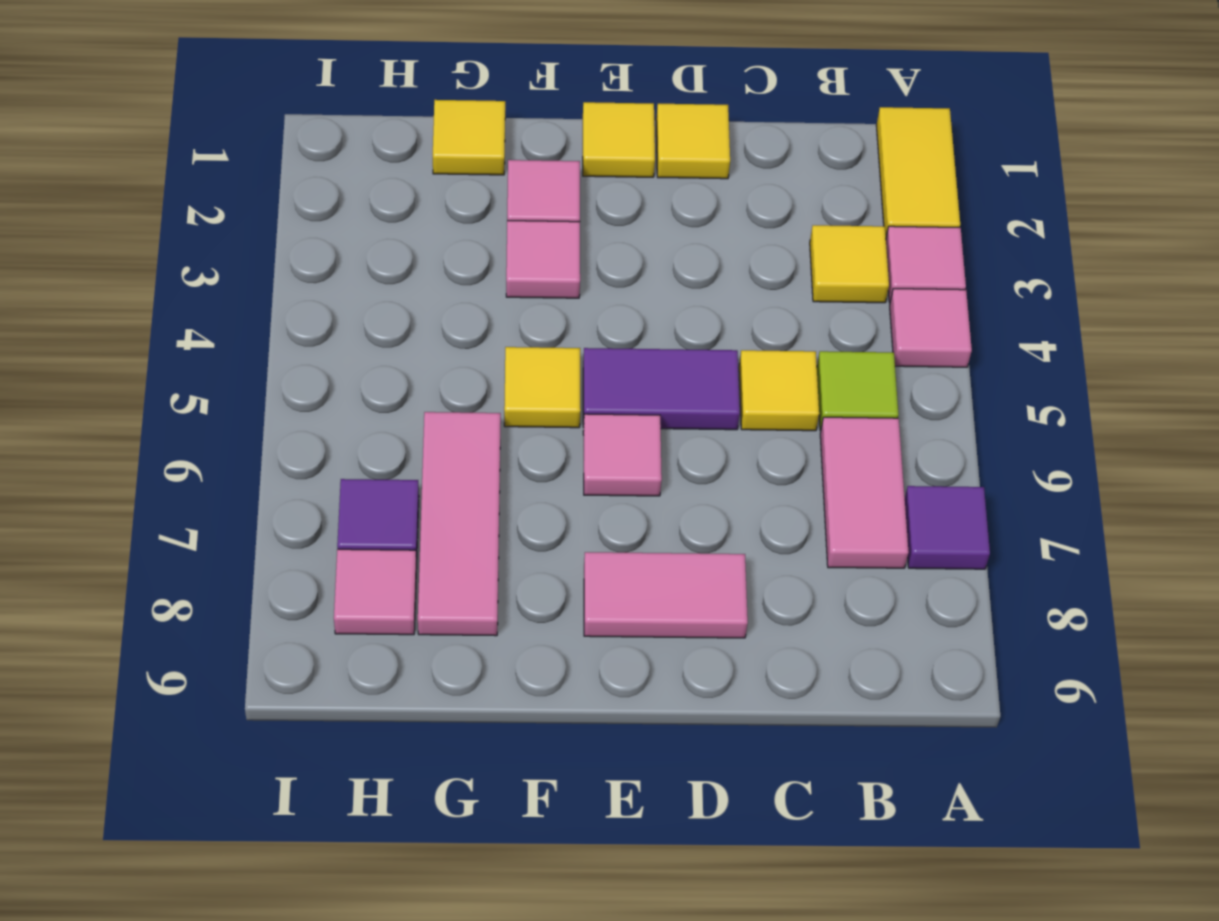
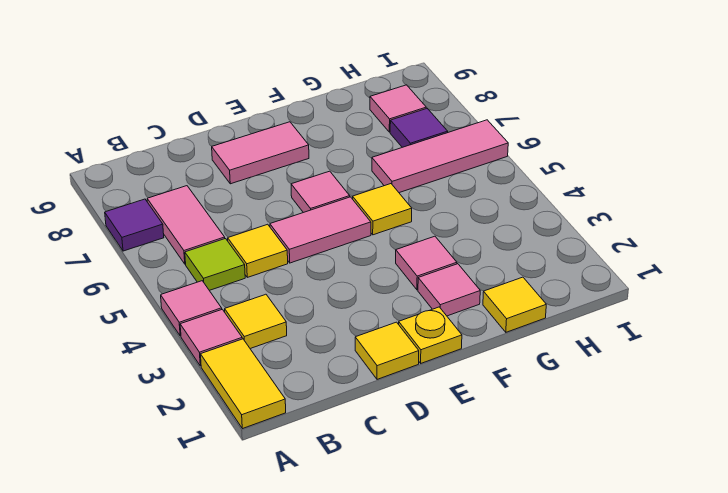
purple 1x2 tile [583,348,740,430] -> pink 1x2 tile [270,197,371,263]
yellow 1x1 tile [583,102,655,177] -> yellow 1x1 plate [399,307,462,363]
pink 1x3 tile [418,412,501,636] -> pink 1x3 tile turned to [372,120,508,193]

